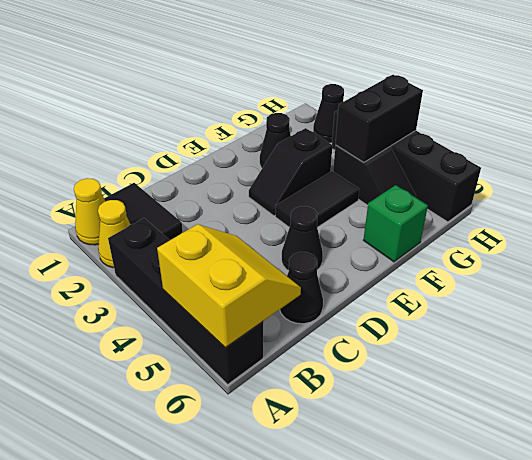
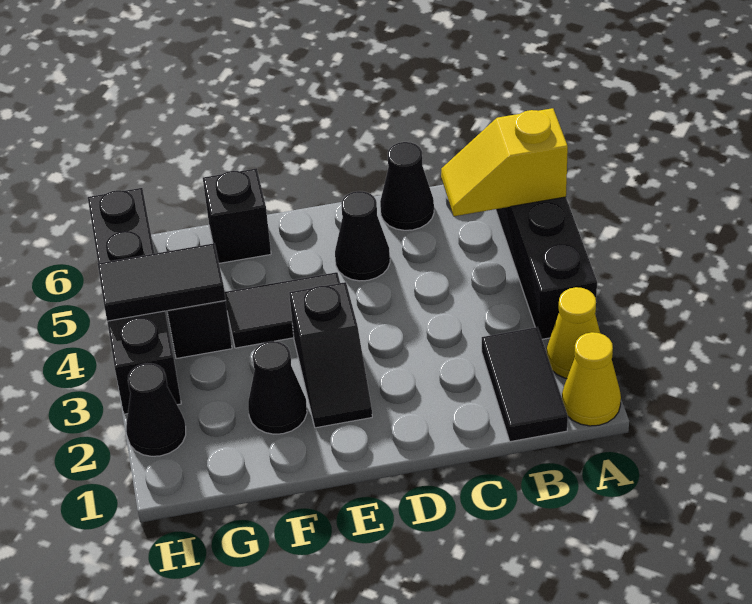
yellow 2x2 slope [157,224,301,348] -> yellow 1x2 slope [441,108,568,216]
black 1x2 slope [249,128,333,216] -> black 1x2 slope turned to [289,282,372,428]
green 1x1 brick [364,185,428,262] -> black 1x1 brick [203,168,271,263]
black 1x2 brick [335,75,423,163] -> black 1x2 tile [98,243,225,321]

